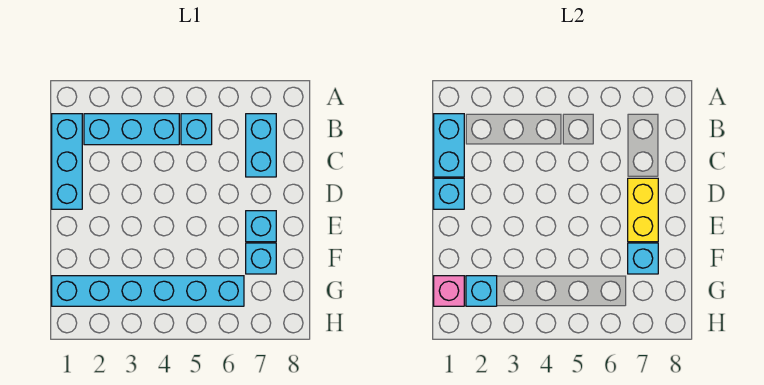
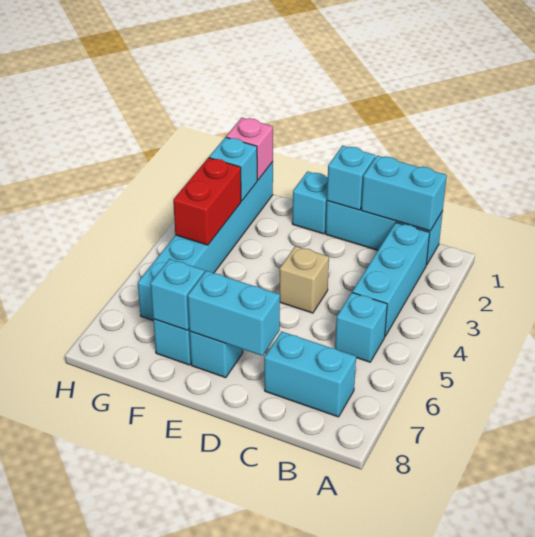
none -> tan 1x1 brick [279,246,329,313]
yellow 1x2 brick [628,178,658,242] -> cyan 1x2 brick [188,271,280,356]
none -> cyan 1x1 brick [292,171,328,234]
none -> red 1x2 brick [173,158,241,245]

